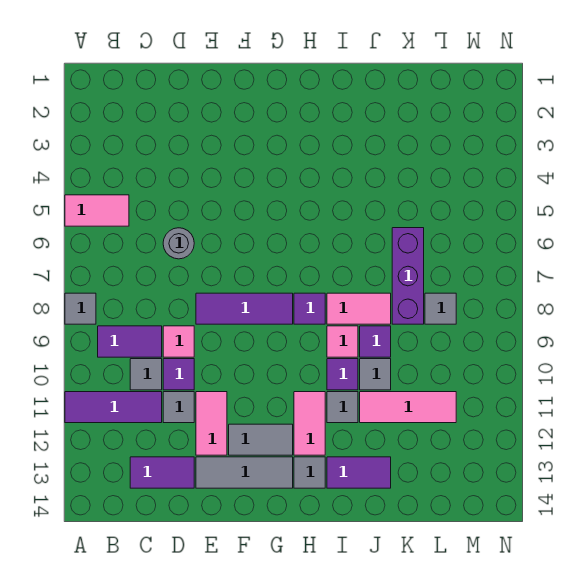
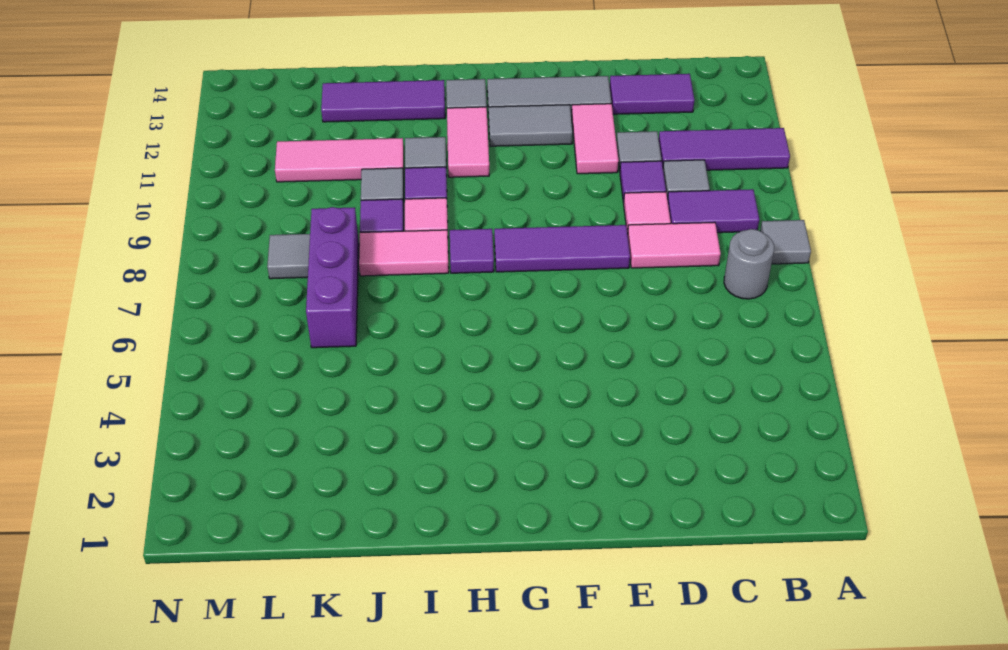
pink 1x2 tile [65,195,129,226] -> pink 1x2 tile moved to [628,222,721,268]
grey 1x1 round brick [163,228,194,259] -> grey 1x1 round brick moved to [724,229,774,299]
purple 1x2 tile [327,457,391,488] -> purple 1x3 tile [321,80,445,122]

